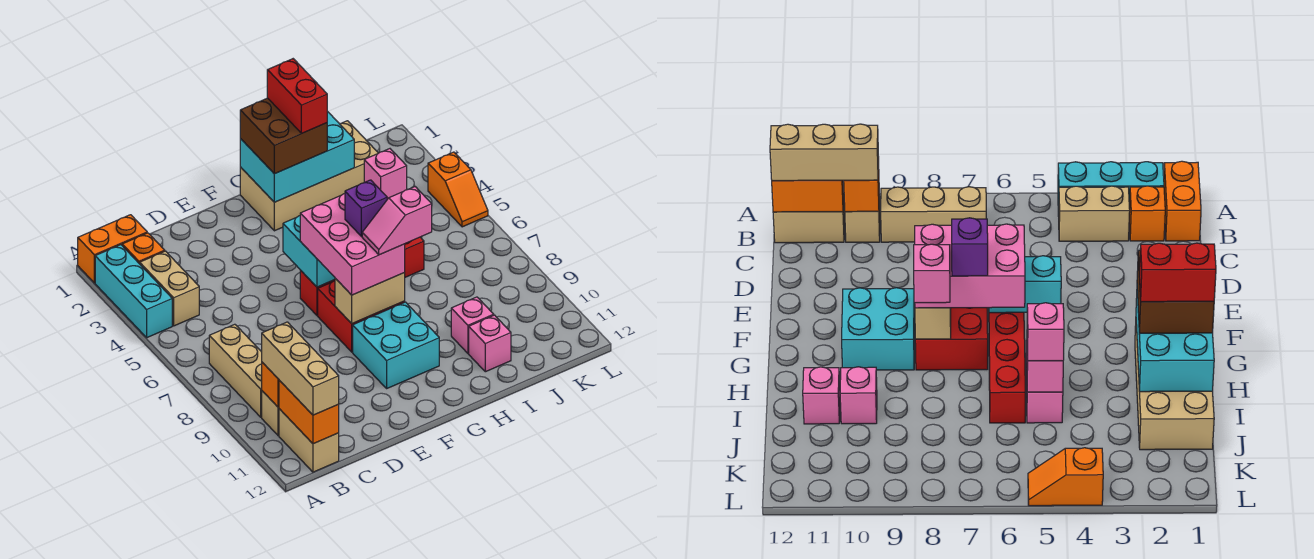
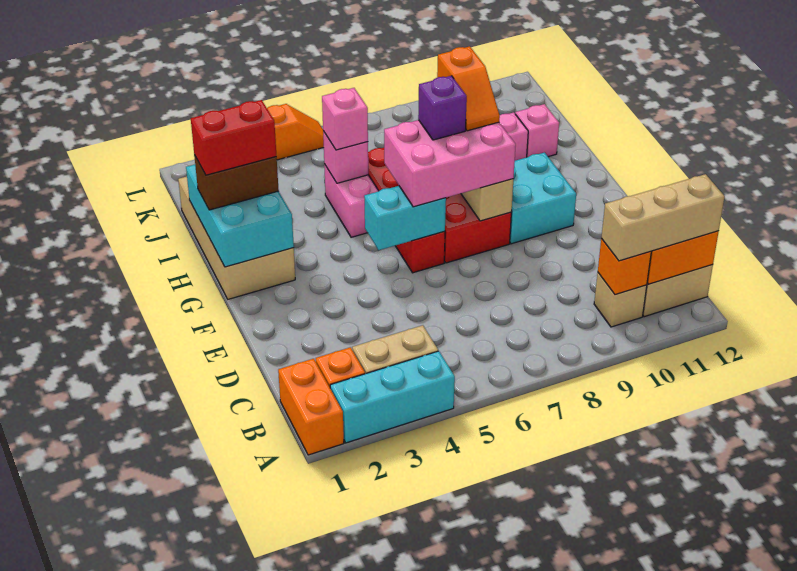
tan 1x3 brick [209,324,262,417] -> none
brown 2x2 brick [240,98,327,174] -> brown 1x2 brick [194,155,279,210]
pink 1x2 slope [362,187,432,255] -> orange 1x2 slope [437,46,500,131]

